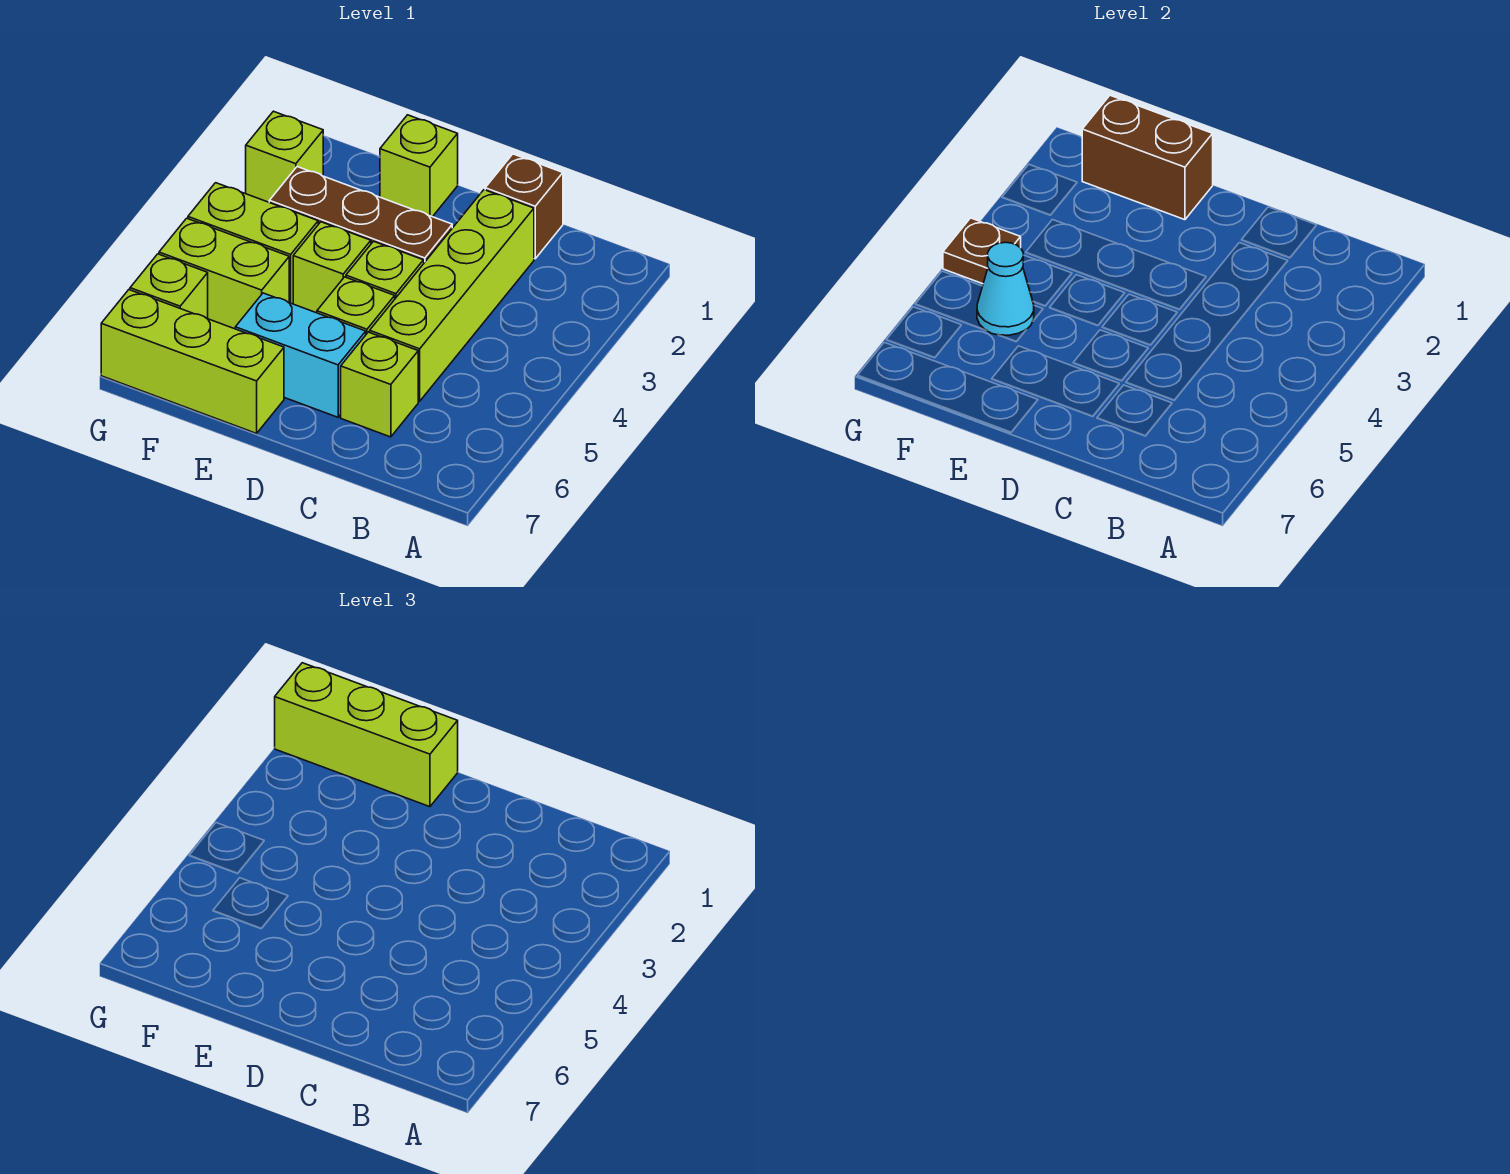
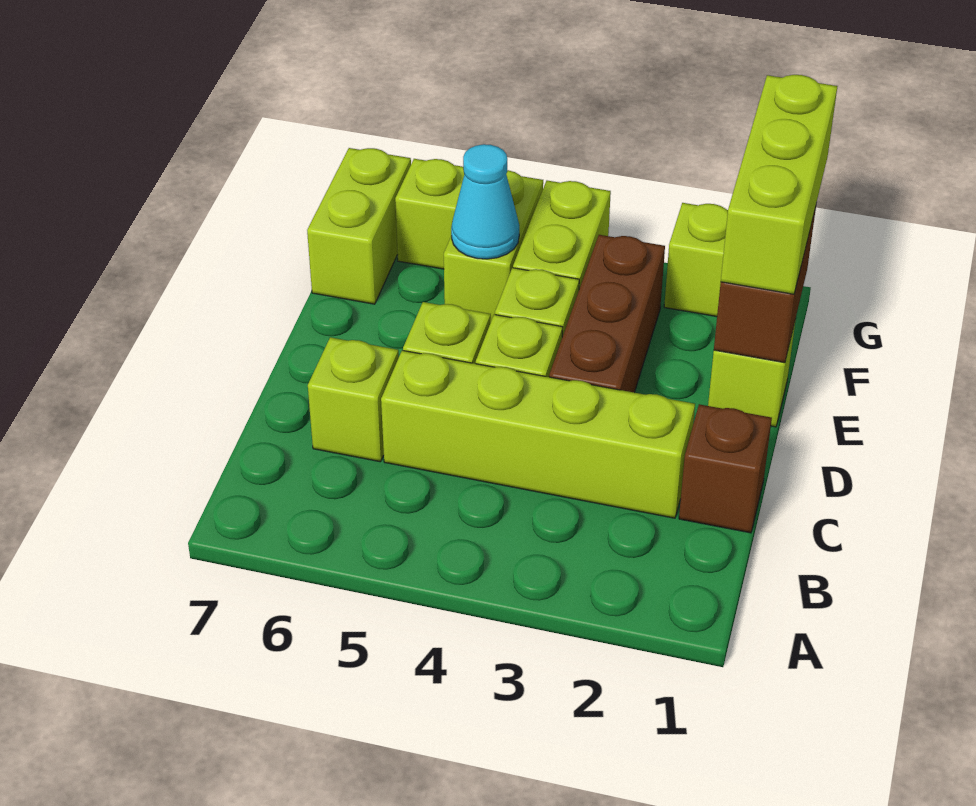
cyan 1x2 brick [235,293,366,417] -> none
lime 1x3 brick [101,290,284,433] -> lime 1x2 brick [307,148,411,304]
brown 1x1 plate [943,218,1021,284] -> none

